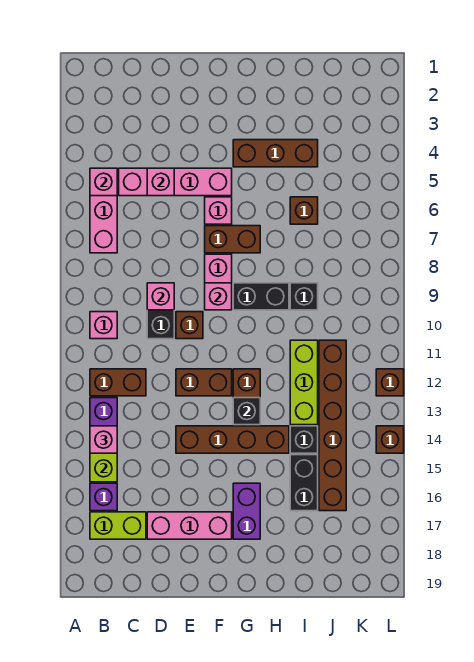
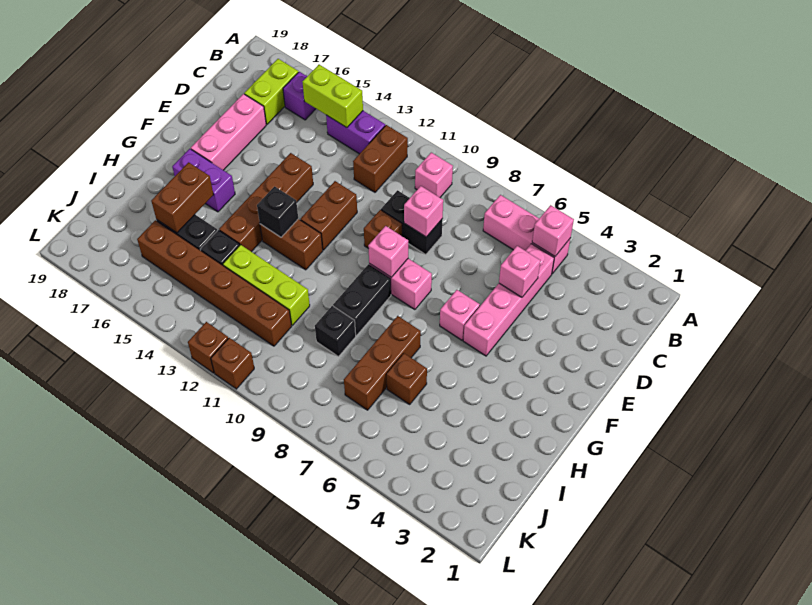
pink 1x1 brick [90,426,117,453] -> none
brown 1x2 brick [205,226,260,253] -> brown 1x2 brick moved to [151,162,214,233]
brown 1x3 brick [233,140,318,167] -> brown 1x3 brick moved to [344,316,421,410]
brown 1x1 brick [376,426,404,453] -> brown 1x1 brick moved to [211,338,254,389]

